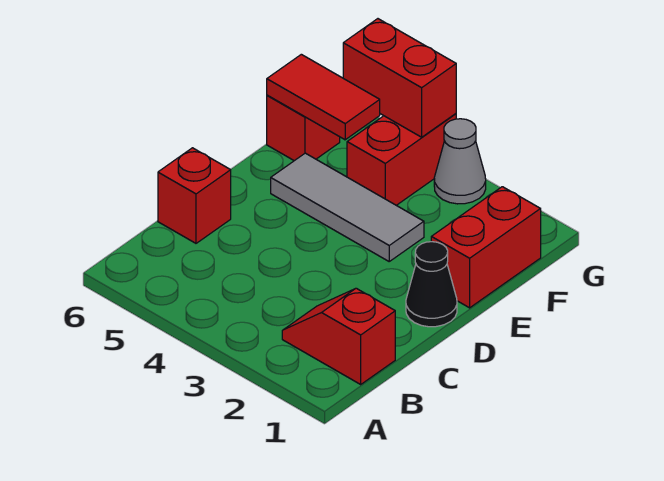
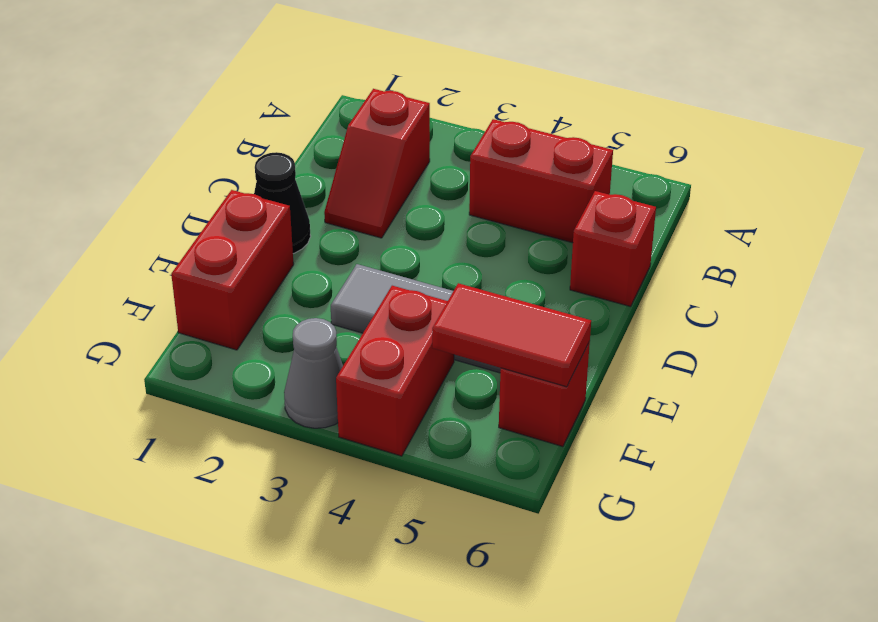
red 1x2 slope [282,288,395,384] -> red 1x2 slope turned to [324,89,430,238]
red 1x2 brick [343,19,456,137] -> red 1x2 brick moved to [469,119,613,243]

